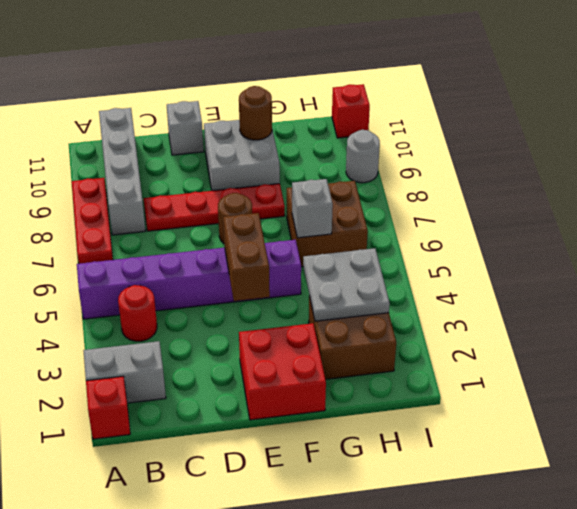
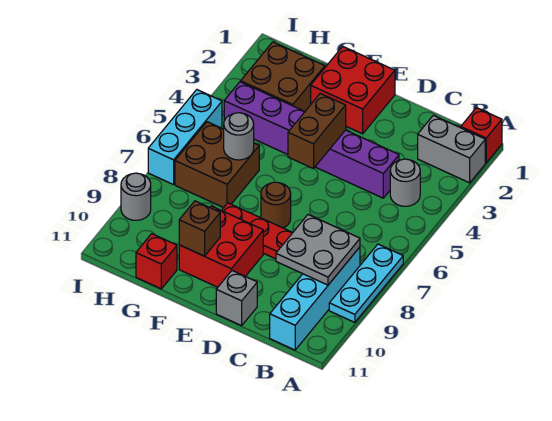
purple 1x6 brick [77,240,301,319] -> purple 1x6 brick moved to [224,82,399,198]
red 1x3 plate [72,178,113,264] -> cyan 1x3 plate [329,244,403,322]
red 1x1 round brick [118,285,157,341] -> grey 1x1 round brick [390,159,420,206]
grey 1x4 brick [99,108,146,235] -> cyan 1x4 brick [270,247,360,350]
grey 2x2 brick [204,120,280,191] -> red 2x2 brick [179,206,263,287]
brown 1x1 round brick [239,86,272,140] -> brown 1x1 brick [179,201,220,256]
grey 2x2 plate [303,248,390,321] -> grey 2x2 plate moved to [276,215,360,285]
grey 1x1 brick [292,179,333,238] -> grey 1x1 round brick [224,113,254,160]
none -> cyan 1x3 brick [148,90,222,185]
red 1x1 brick [332,84,370,138] -> red 1x1 brick moved to [136,234,177,289]

